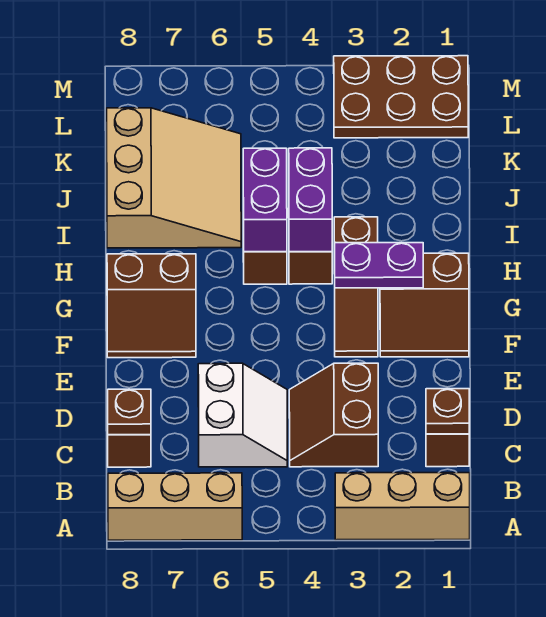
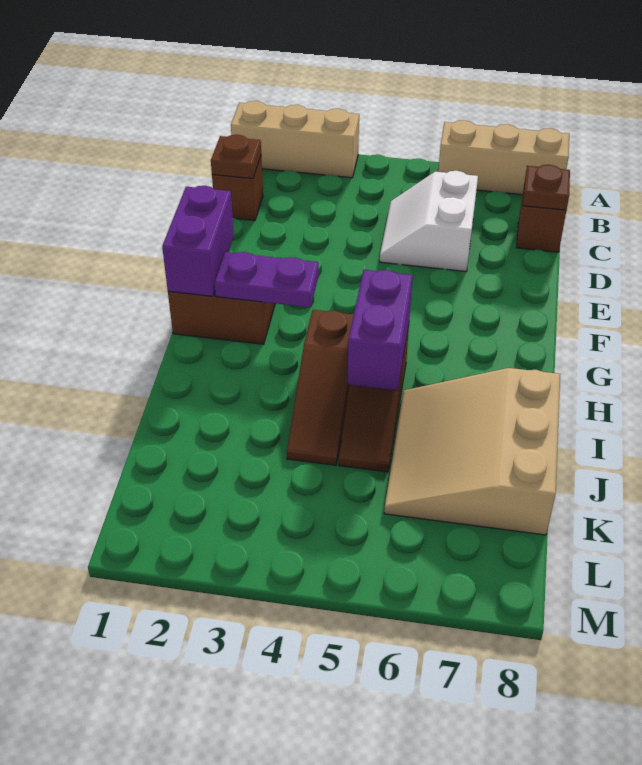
brown 2x2 slope [289,363,378,467] -> none
brown 1x3 slope [334,217,378,357] -> none
brown 2x2 slope [107,254,196,358] -> none
purple 1x2 brick [289,148,332,252] -> purple 1x2 brick moved to [162,186,234,296]
brown 2x3 plate [334,56,468,138] -> none

